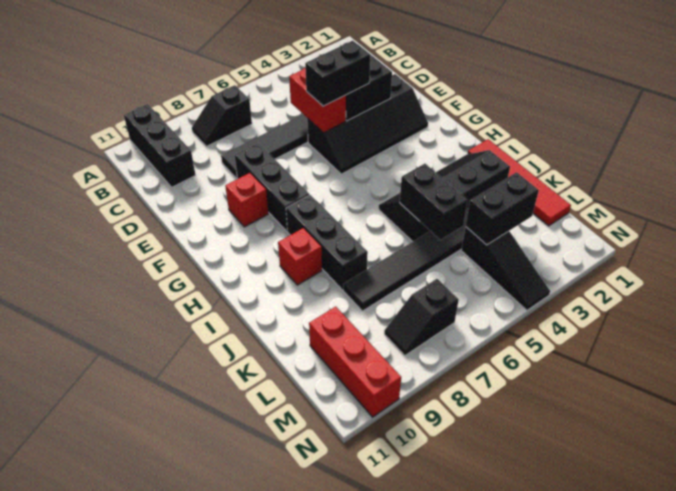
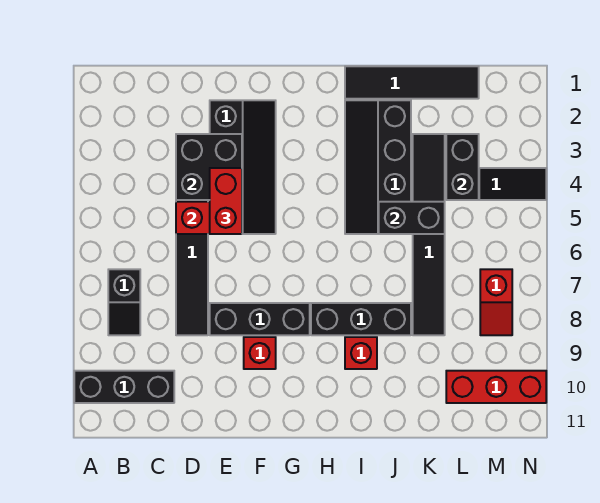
black 1x2 brick [305,41,370,106] -> red 1x2 brick [210,168,242,234]
red 1x4 tile [468,139,571,226] -> black 1x4 tile [345,66,479,99]
black 1x2 slope [384,279,459,356] -> red 1x2 slope [480,269,512,335]

